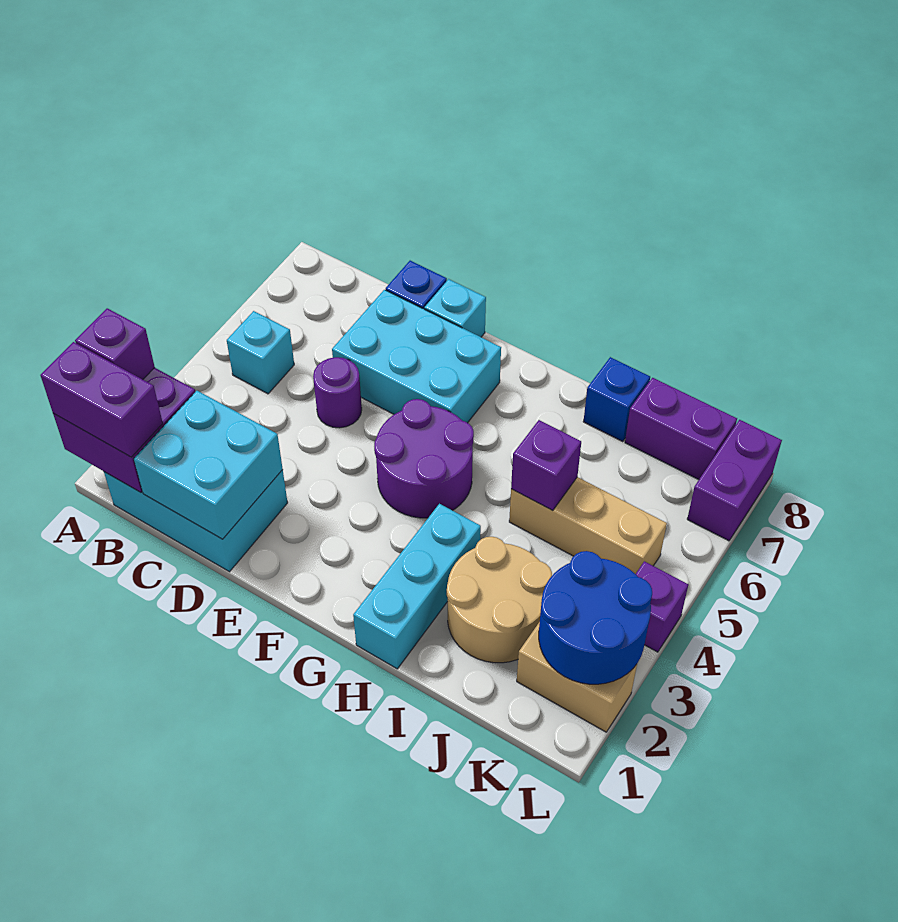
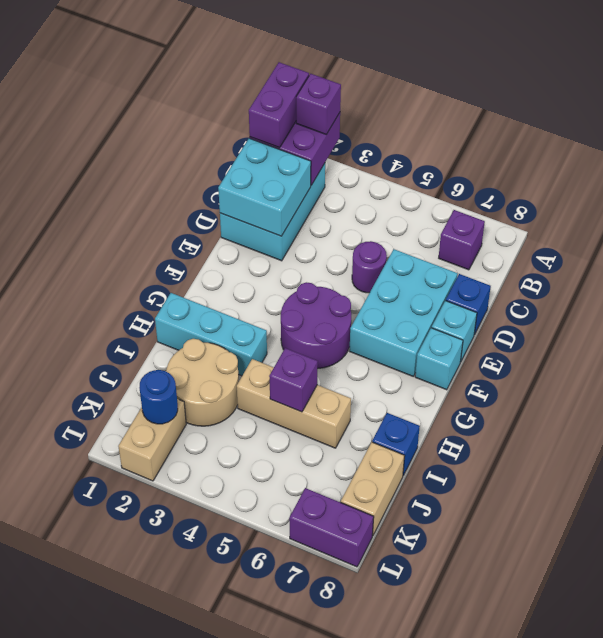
cyan 1x1 brick [227,311,294,394] -> cyan 1x1 brick moved to [415,328,463,390]
tan 1x3 brick [509,477,667,574] -> tan 1x3 brick turned to [237,359,351,448]
purple 1x2 brick [625,378,737,480] -> tan 1x2 brick [341,442,404,536]
blue 2x2 round brick [539,551,652,684] -> blue 1x1 round brick [139,370,178,424]
purple 1x1 brick [636,561,688,652] -> purple 1x1 brick moved to [439,210,485,270]

